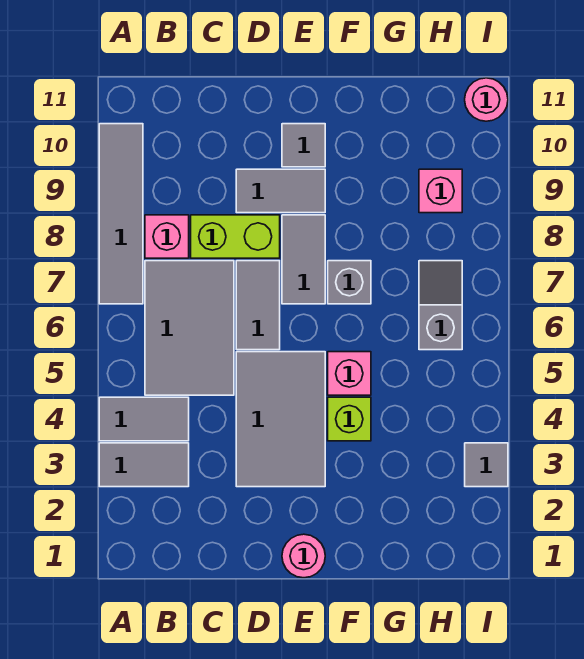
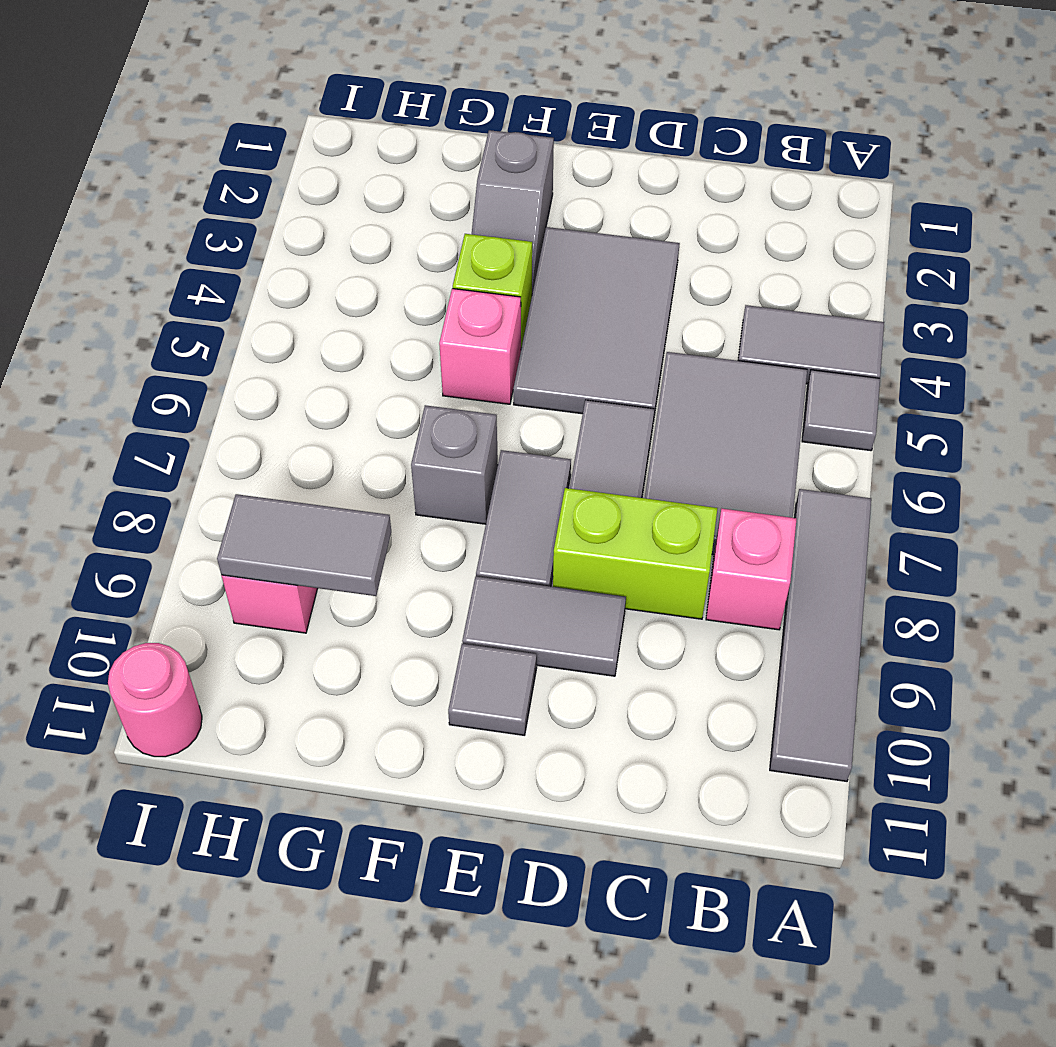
grey 1x2 tile [99,443,189,487] -> grey 1x2 tile moved to [217,494,391,596]
pink 1x1 round brick [282,534,325,578] -> none
grey 1x2 slope [419,261,462,350] -> grey 1x2 slope moved to [472,130,554,294]
grey 1x1 tile [465,443,508,487] -> grey 1x1 tile moved to [802,370,880,451]

